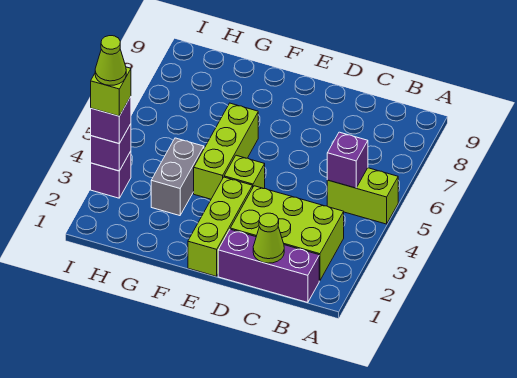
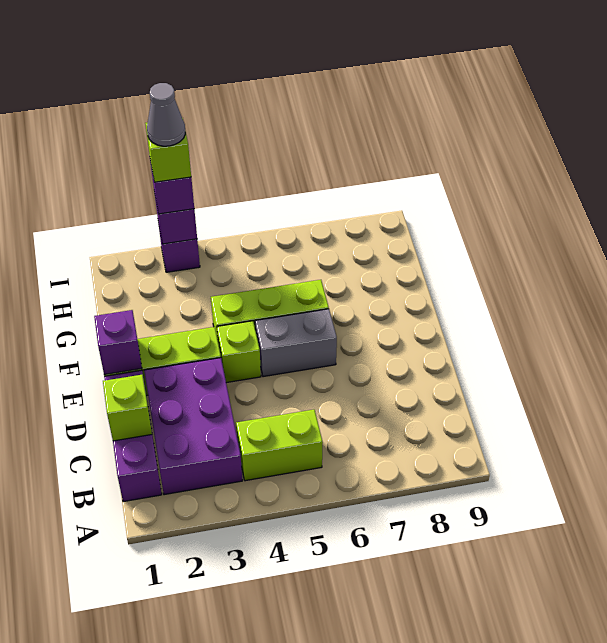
lime 1x2 brick [327,168,398,224] -> lime 1x2 brick turned to [236,410,323,481]
lime 2x3 brick [230,186,344,281] -> purple 2x3 brick [144,358,242,495]
purple 1x1 brick [327,132,368,188] -> purple 1x1 brick moved to [94,310,142,375]
lime 1x1 cone [253,213,284,263] -> lime 1x1 brick [103,375,152,441]
grey 1x2 brick [151,138,204,216] -> grey 1x2 brick moved to [255,309,337,377]
lime 1x1 cone [95,36,126,85] -> grey 1x1 cone [147,83,185,146]

